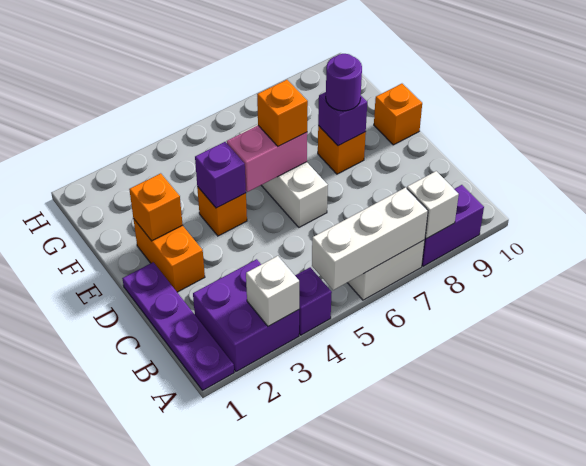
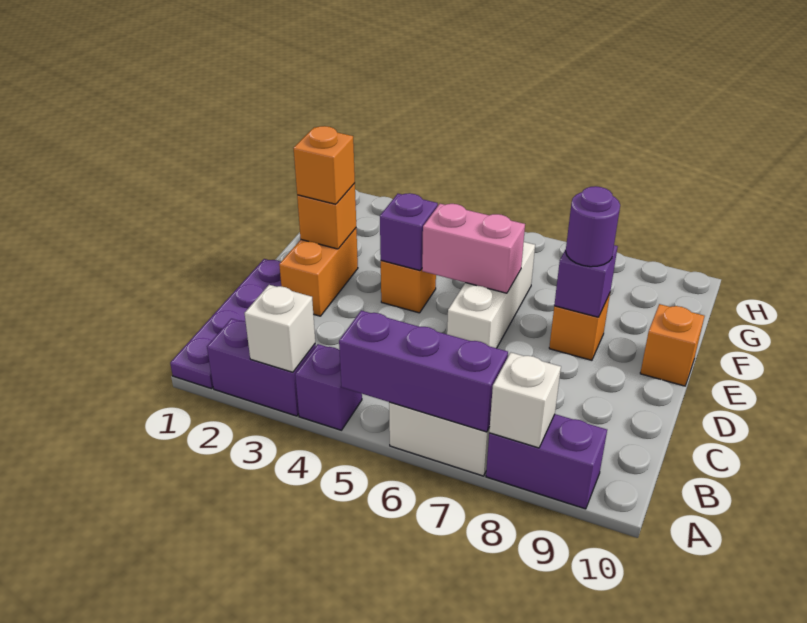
purple 2x2 brick [193,259,299,372] -> purple 1x2 brick [207,319,316,416]
white 1x3 brick [312,187,428,290] -> purple 1x3 brick [339,310,508,432]
orange 1x1 brick [257,80,308,146] -> orange 1x1 brick moved to [294,126,355,204]

